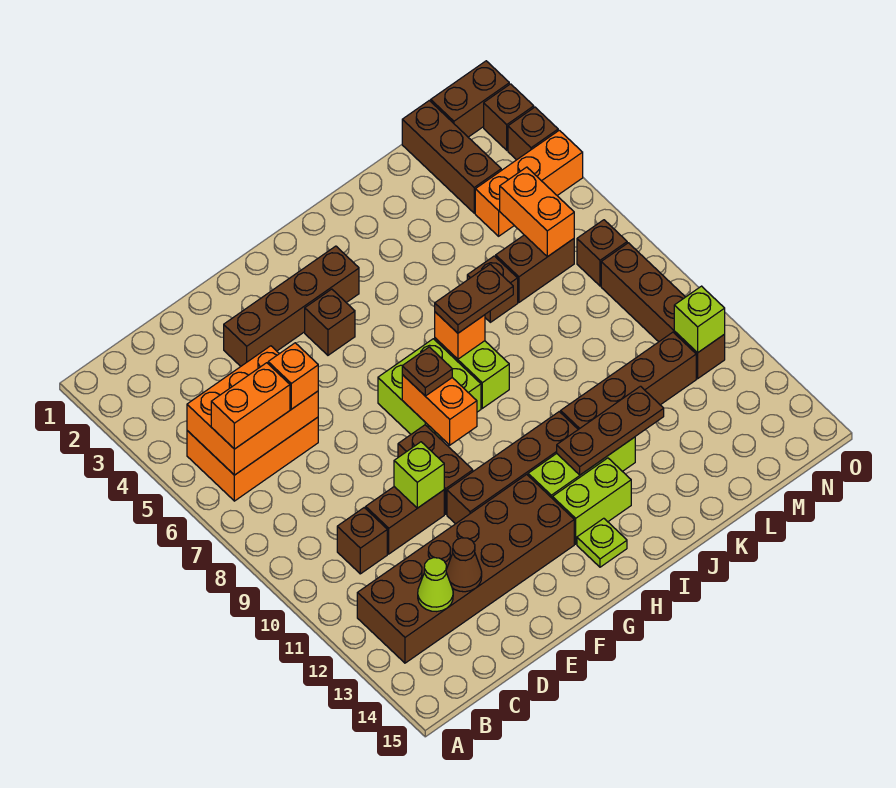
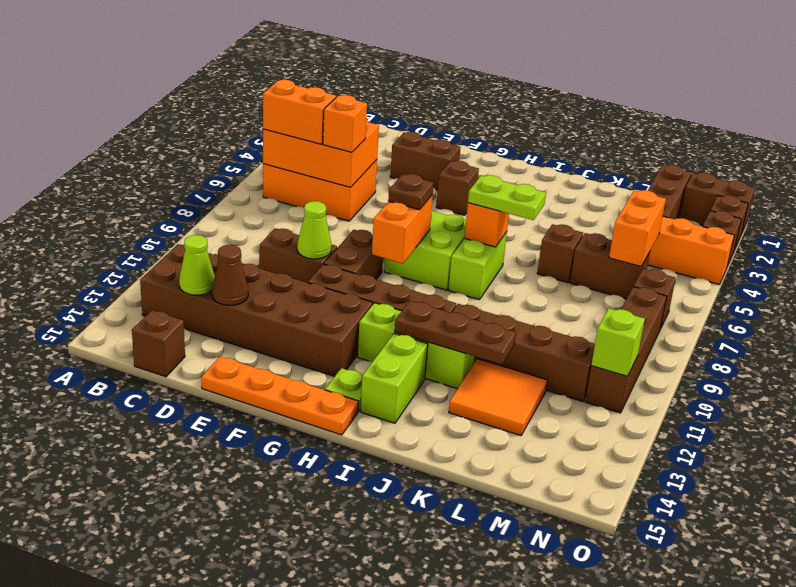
brown 1x1 brick [337,508,387,574] -> brown 1x1 brick moved to [132,310,185,377]
brown 1x4 brick [224,246,359,366] -> brown 1x2 brick [390,132,460,190]
lime 1x1 brick [394,442,444,508] -> lime 1x1 cone [297,201,331,259]
none -> orange 1x4 plate [201,356,359,435]
lime 1x2 brick [552,458,631,544] -> lime 1x2 brick turned to [361,333,428,423]
brown 1x2 plate [435,264,513,333] -> lime 1x2 plate [468,175,546,220]
none -> orange 2x2 tile [449,359,548,436]

